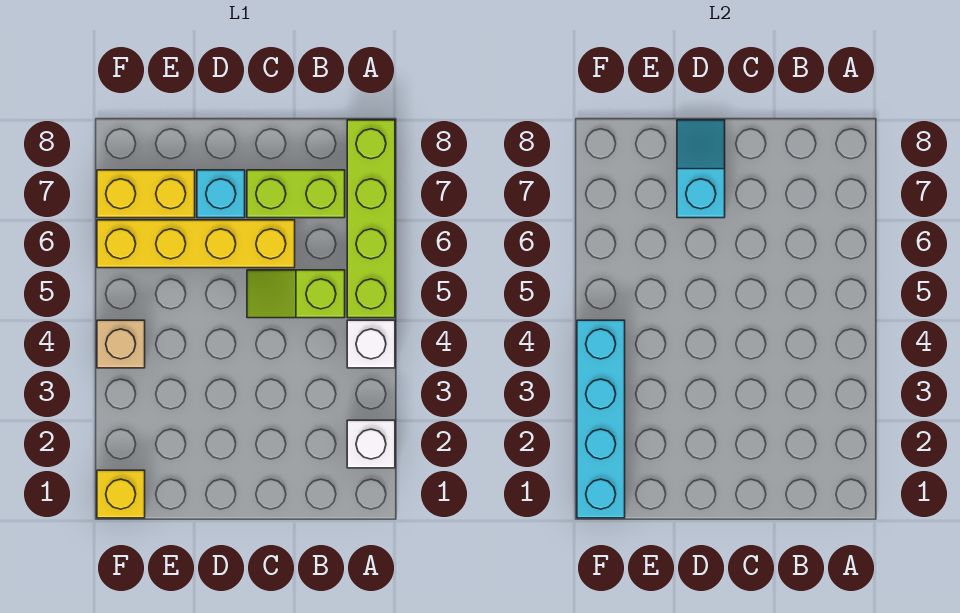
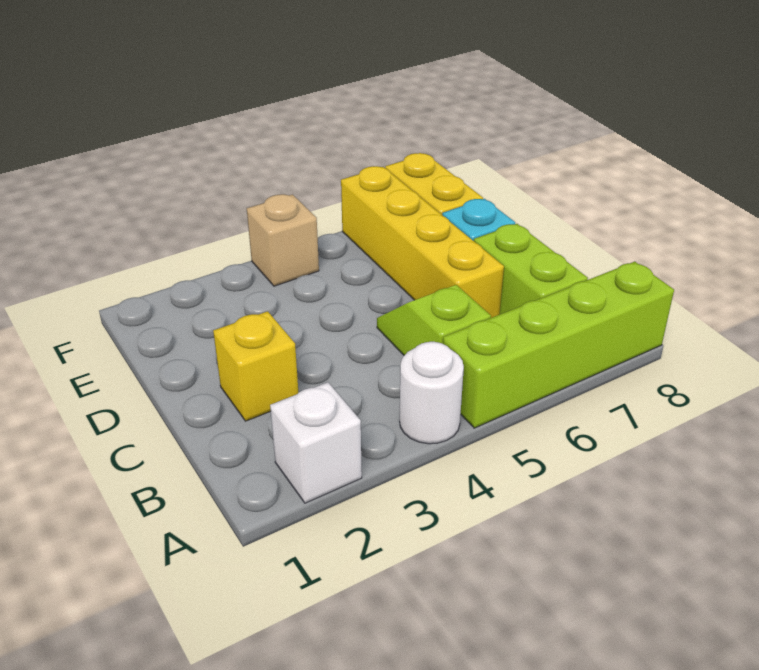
white 1x1 brick [347,320,395,368] -> white 1x1 round brick [400,342,464,444]
cyan 1x2 slope [677,120,725,218] -> none
yellow 1x1 brick [97,470,145,518] -> yellow 1x1 brick moved to [213,311,299,421]
cyan 1x4 brick [577,320,625,518] -> none

